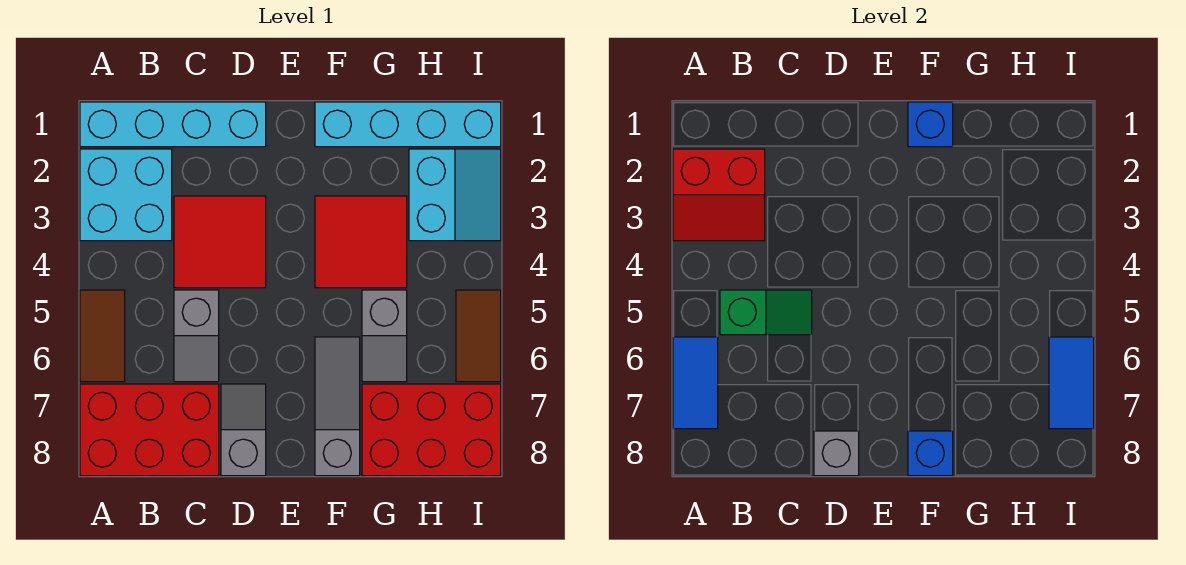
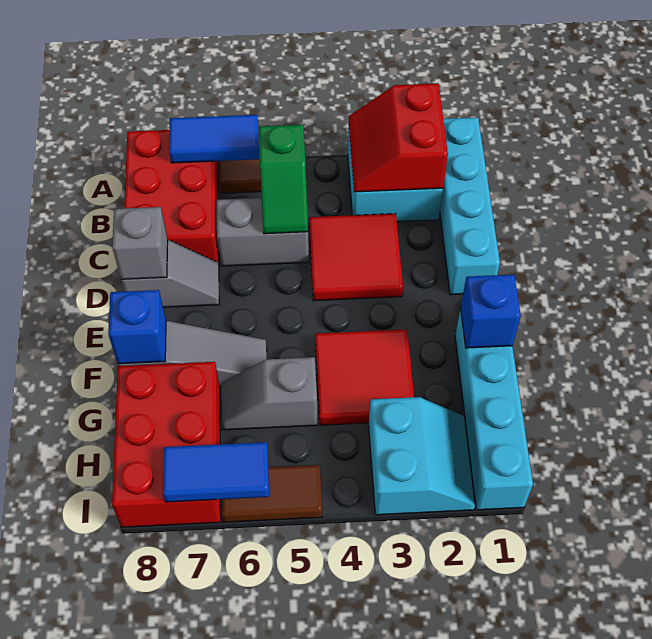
grey 1x2 slope [174,290,219,382] -> grey 1x2 brick [217,198,309,266]
cyan 2x2 slope [409,149,501,241] -> cyan 2x2 slope turned to [369,397,475,515]

